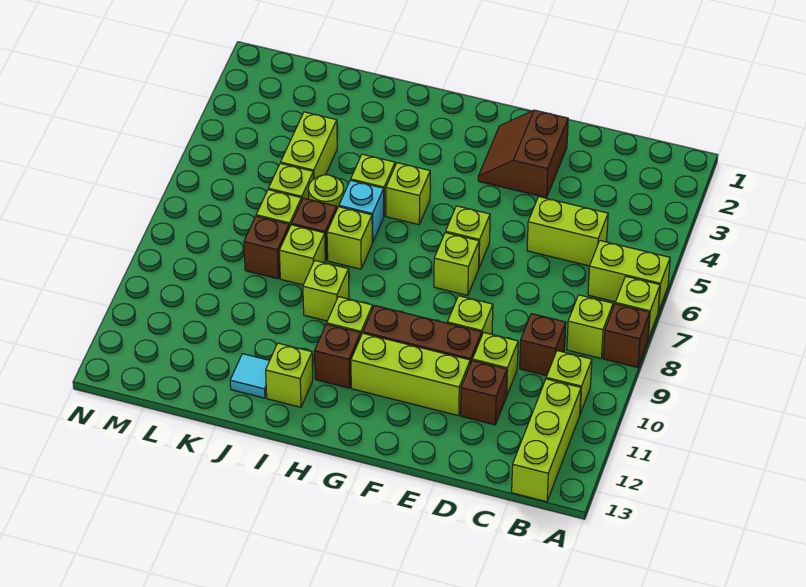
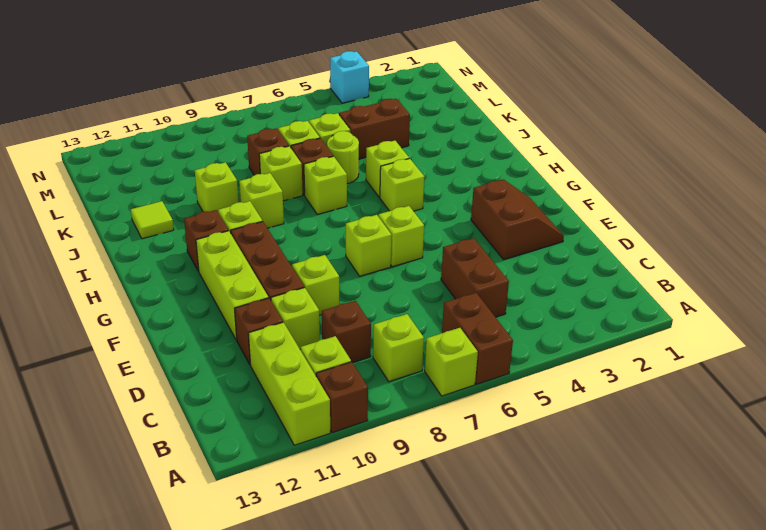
lime 1x2 brick [588,241,670,312] -> brown 1x2 brick [442,293,513,384]
brown 1x1 brick [603,304,650,368] -> brown 1x1 brick moved to [316,362,368,433]
lime 1x3 brick [512,379,581,502] -> lime 1x3 brick turned to [248,322,330,445]
lime 1x2 brick [527,197,608,266] -> brown 1x2 brick [441,238,509,317]
brown 2x2 slope [478,110,568,198] -> brown 2x2 slope turned to [471,180,564,259]
cyan 1x1 brick [339,180,384,243] -> cyan 1x1 brick moved to [330,51,369,103]
lime 1x1 brick [266,343,313,407] -> lime 1x1 brick moved to [195,162,239,212]
cyan 1x1 tile [230,354,270,398] -> lime 1x1 tile [131,201,174,239]
lime 1x2 brick [281,112,337,179] -> brown 1x2 brick [339,99,410,159]

